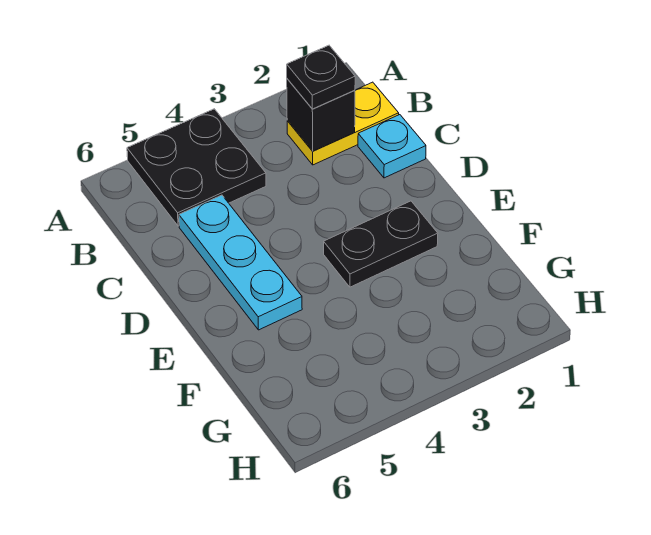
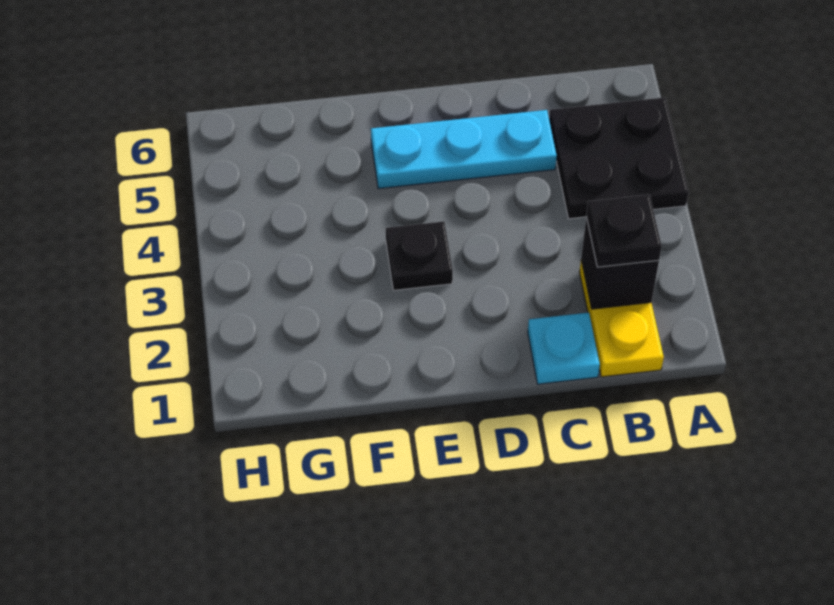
black 1x2 plate [324,201,438,287] -> black 1x1 plate [386,221,453,290]

